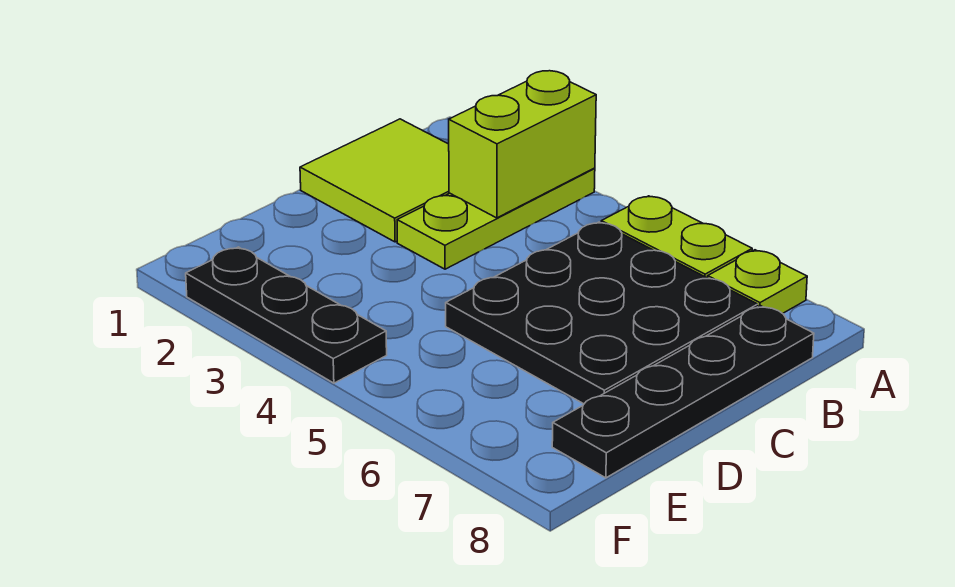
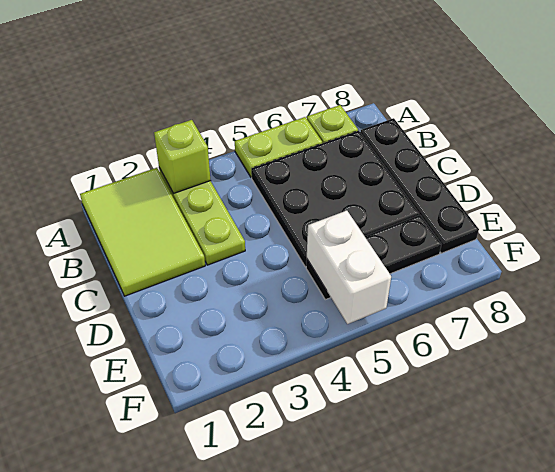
lime 1x2 brick [449,71,596,218] -> lime 1x1 brick [154,120,211,194]
lime 2x2 tile [300,119,449,242] -> lime 2x3 tile [80,168,205,296]
none -> white 1x2 brick [307,211,391,324]
black 1x3 plate [186,247,387,383] -> black 1x3 plate moved to [306,215,442,300]

